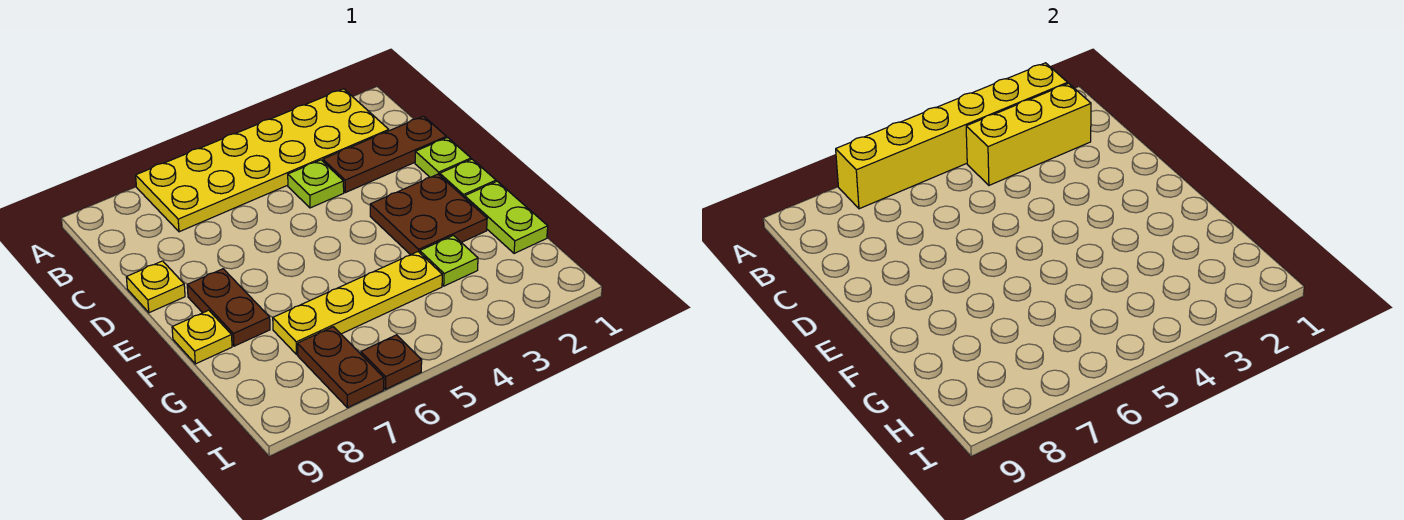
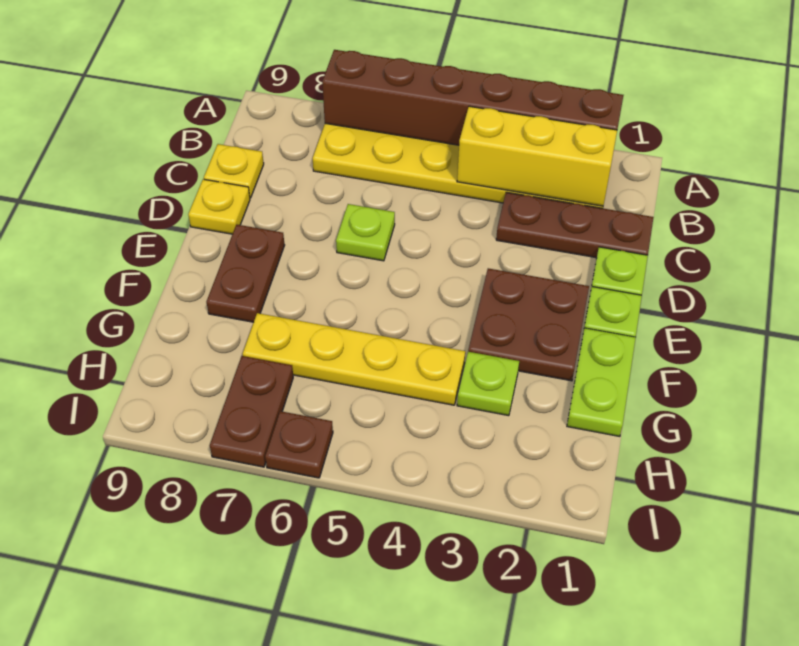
yellow 1x6 brick [836,63,1068,209] -> brown 1x6 brick [322,50,624,145]
lime 1x1 plate [288,160,344,208] -> lime 1x1 plate moved to [336,204,395,261]
yellow 1x1 plate [172,310,232,364] -> yellow 1x1 plate moved to [204,144,264,198]

